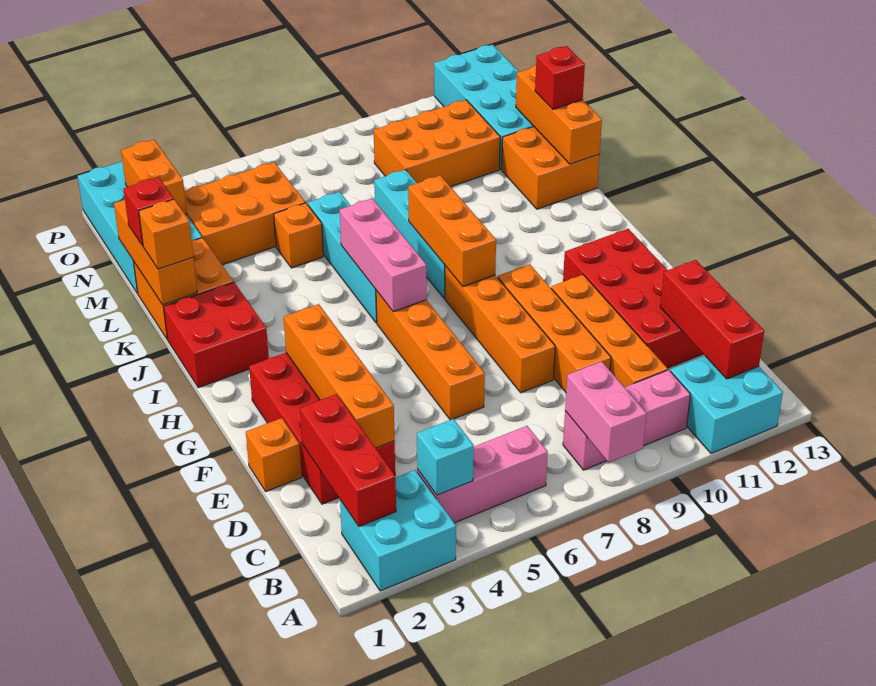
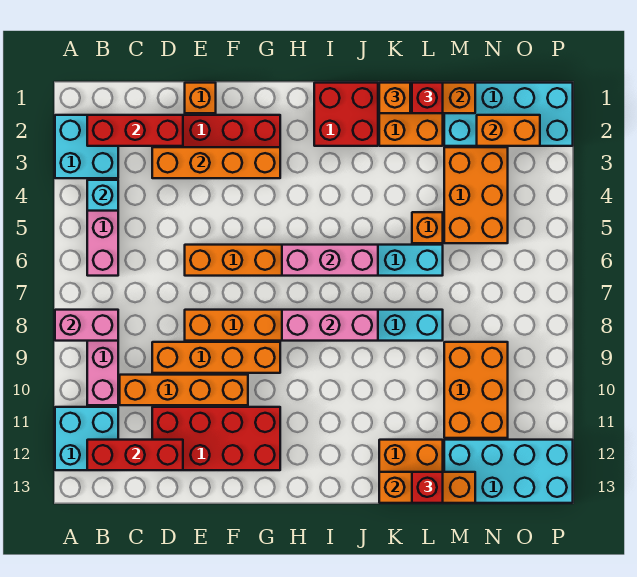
orange 1x3 brick [408,175,496,286] -> pink 1x3 brick [282,310,378,341]

